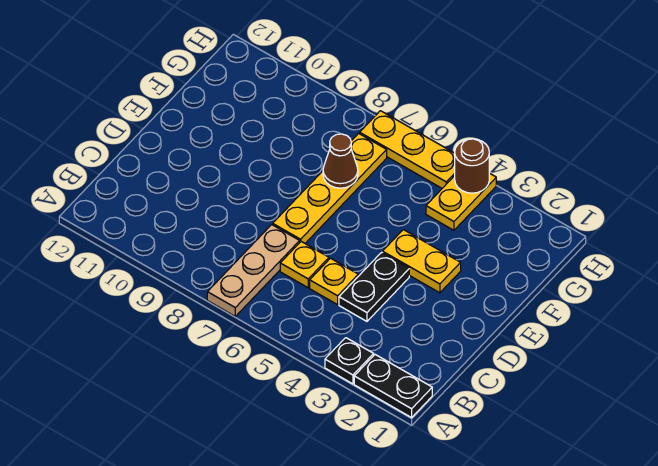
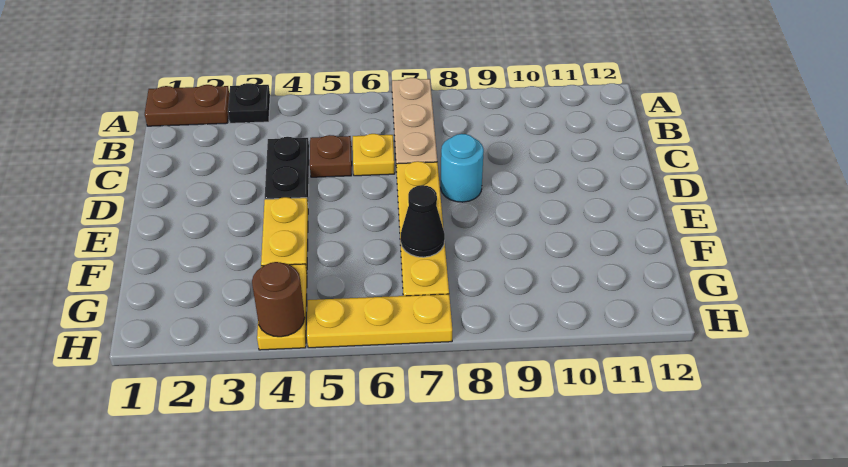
black 1x2 plate [354,355,432,418] -> brown 1x2 plate [145,85,229,126]
yellow 1x1 plate [310,258,358,305] -> brown 1x1 plate [310,135,352,177]
none -> cyan 1x1 round brick [441,134,484,202]
yellow 1x2 plate [383,230,461,293] -> yellow 1x2 plate turned to [261,197,308,271]
brown 1x1 cone [323,134,358,188] -> black 1x1 cone [401,185,445,257]

